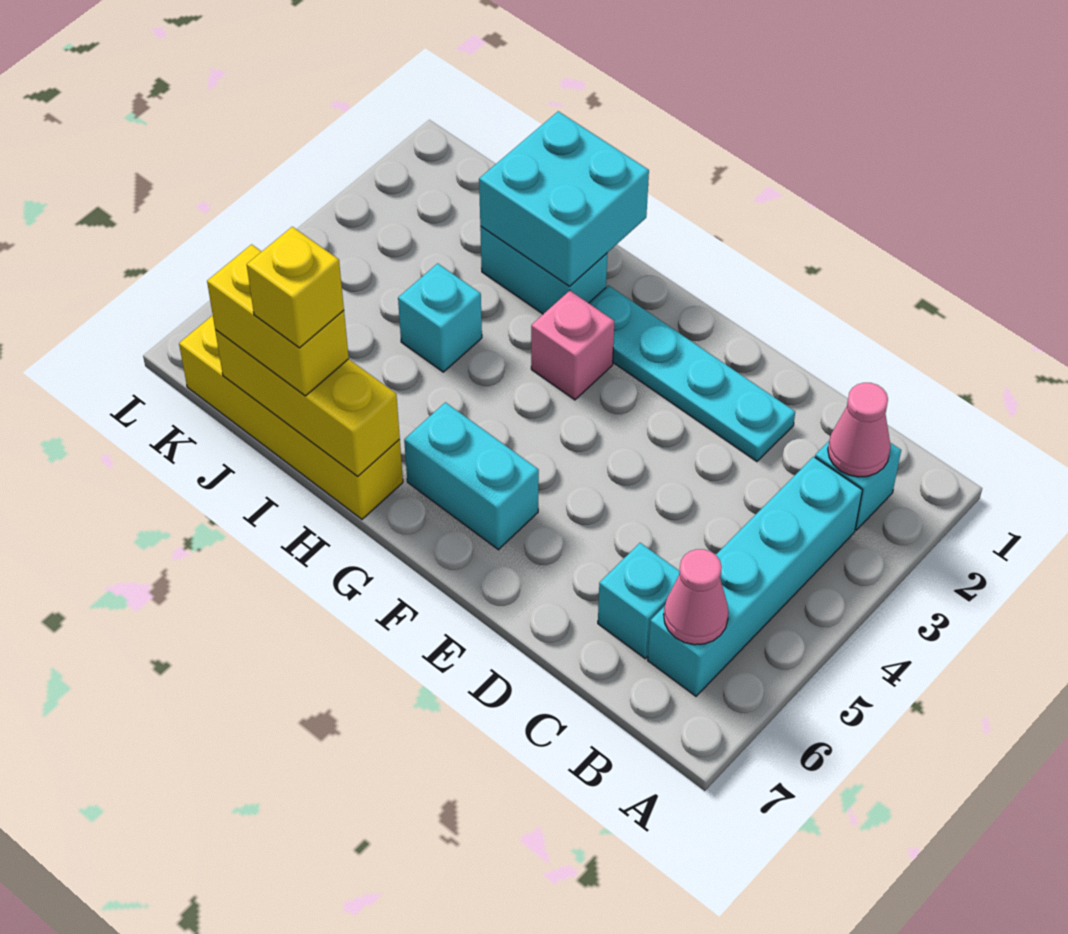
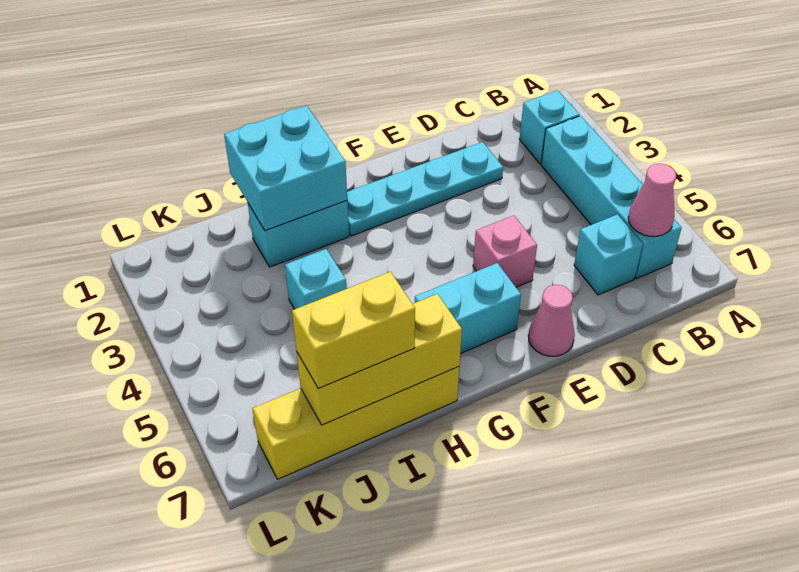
pink 1x1 cone [828,383,891,477] -> pink 1x1 cone moved to [528,285,575,356]
pink 1x1 brick [531,291,614,400] -> pink 1x1 brick moved to [473,216,537,287]
yellow 1x1 brick [247,227,344,348] -> none

